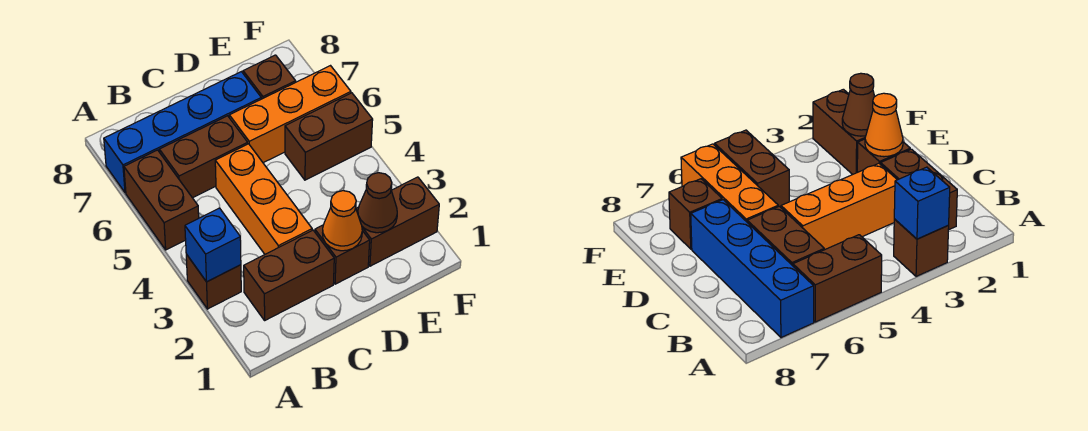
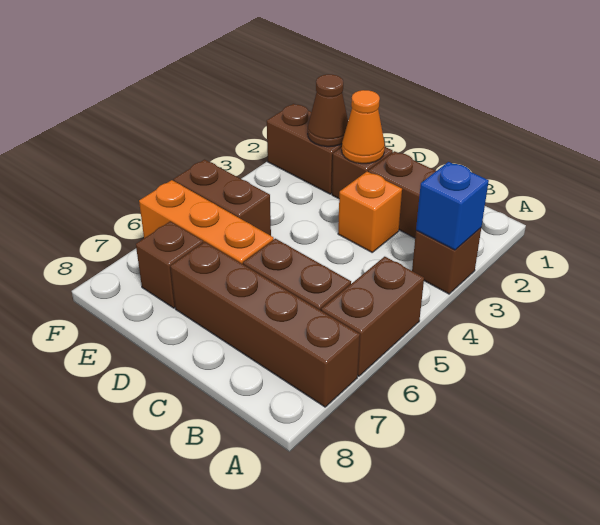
blue 1x4 brick [104,72,261,193] -> brown 1x4 brick [171,242,360,407]
orange 1x3 brick [215,144,312,254] -> orange 1x1 brick [338,172,402,252]

